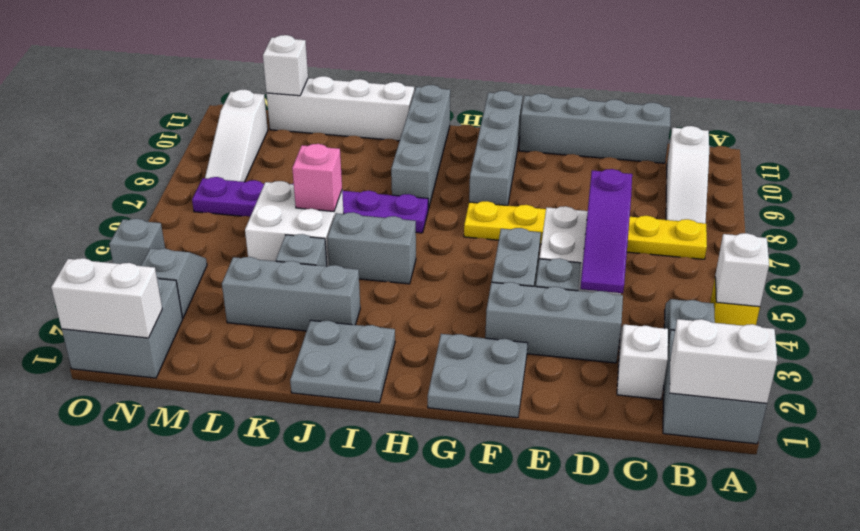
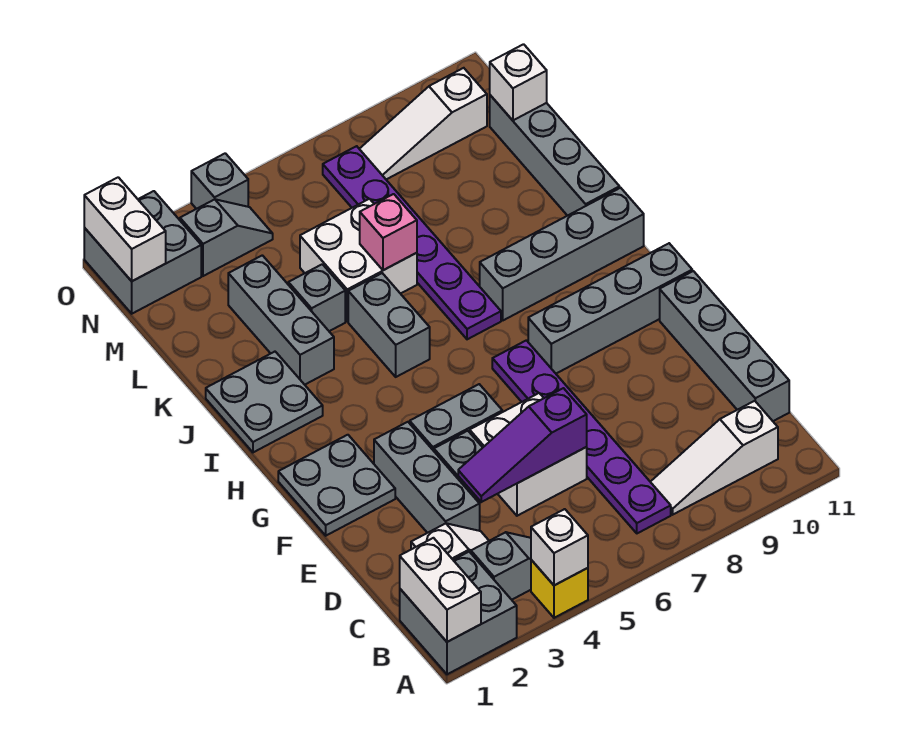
yellow 1x6 plate [464,201,707,259] -> purple 1x6 plate [492,340,671,533]
white 1x4 brick [266,76,414,141] -> grey 1x4 brick [490,95,620,216]

